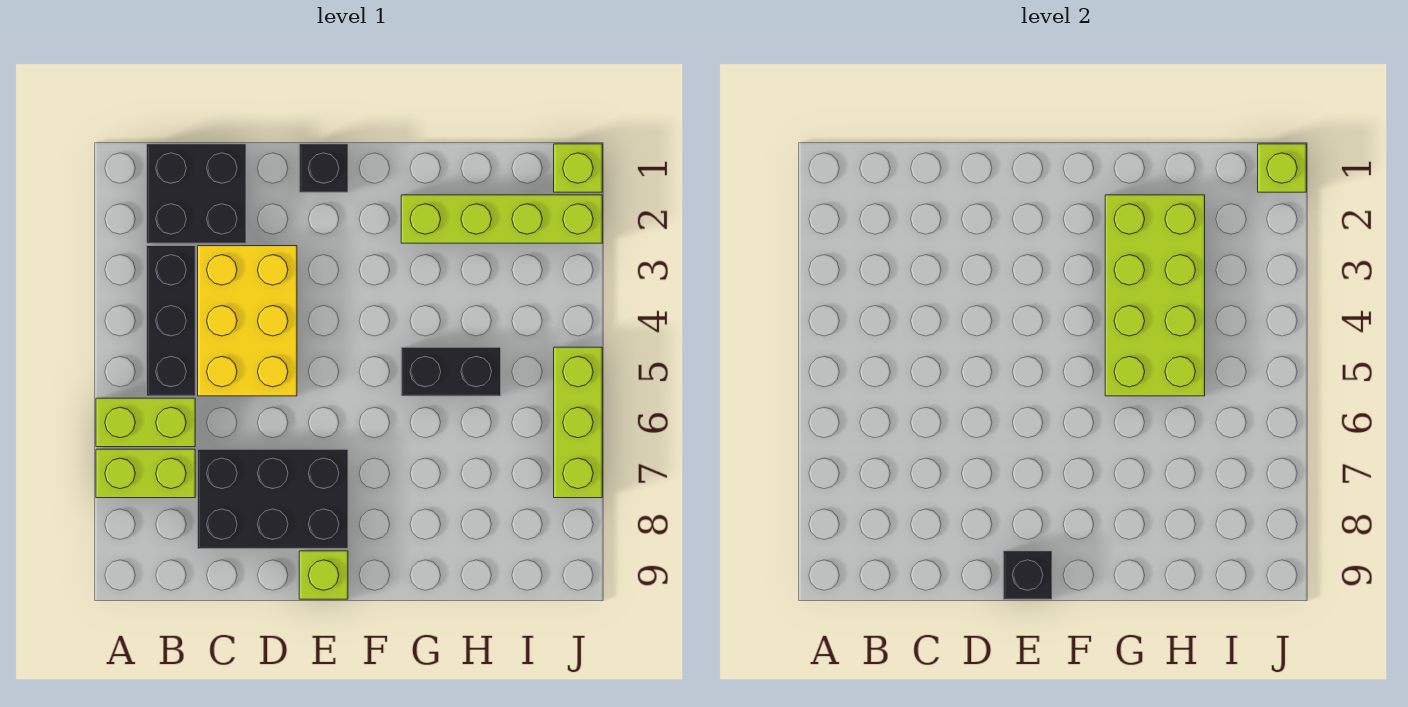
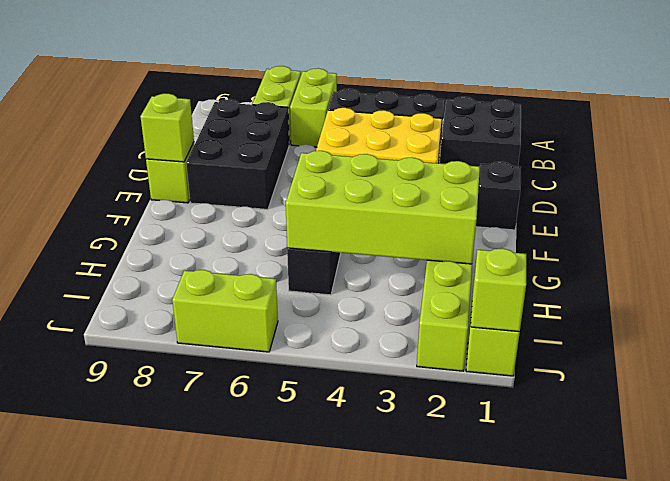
black 1x1 brick [1003,551,1052,599] -> lime 1x1 brick [141,94,194,162]
lime 1x3 brick [554,347,602,498] -> lime 1x2 brick [172,270,278,352]

